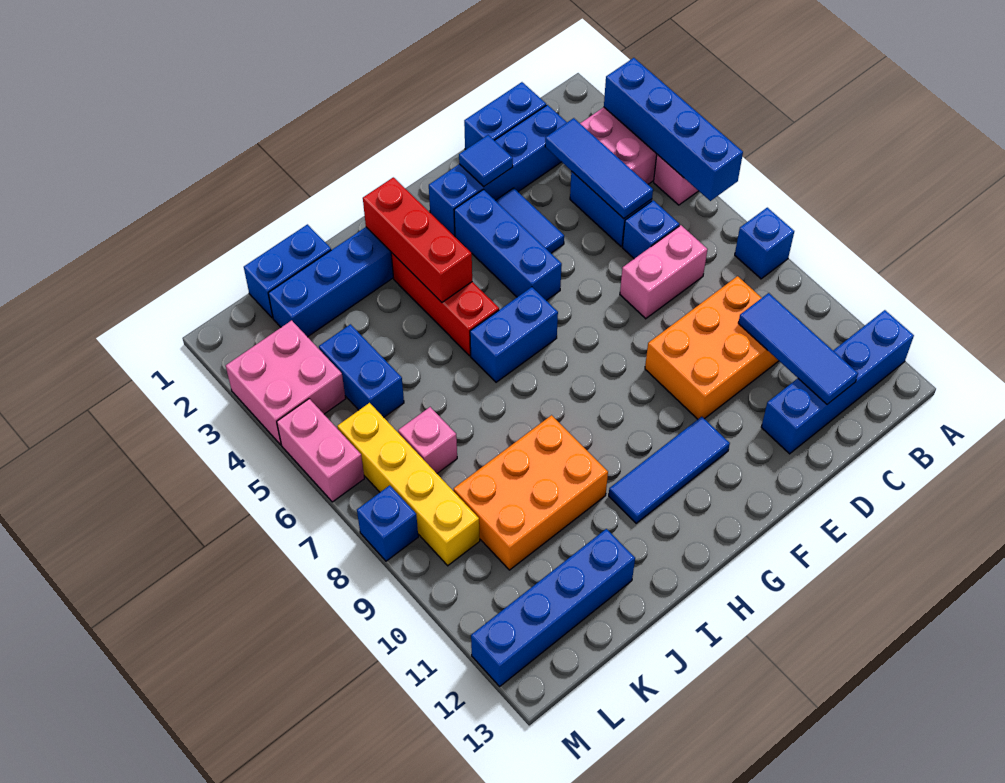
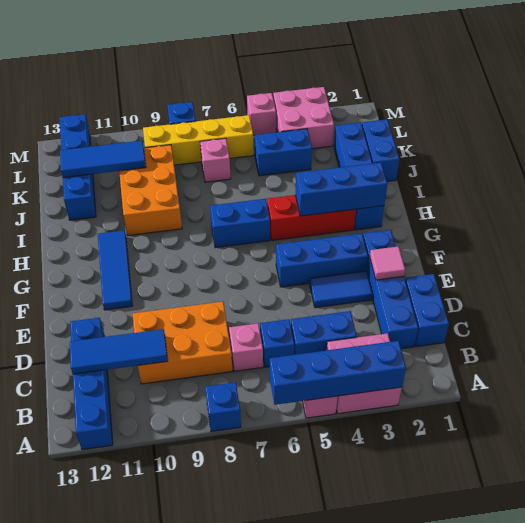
blue 1x3 tile [545,118,653,219] -> blue 1x3 tile moved to [60,141,146,178]
pink 1x2 brick [620,225,708,319] -> pink 1x1 brick [229,323,263,371]
orange 2x3 brick [645,276,779,419] -> orange 2x3 brick turned to [133,302,233,384]
blue 1x1 tile [459,135,513,186] -> pink 1x1 tile [370,246,405,280]
blue 1x2 brick [470,287,558,382] -> blue 1x2 brick turned to [210,199,270,248]
red 1x3 brick [363,177,472,302] -> blue 1x3 brick [296,162,387,216]
pink 1x2 brick [277,399,364,502] -> pink 1x1 brick [247,93,276,135]

